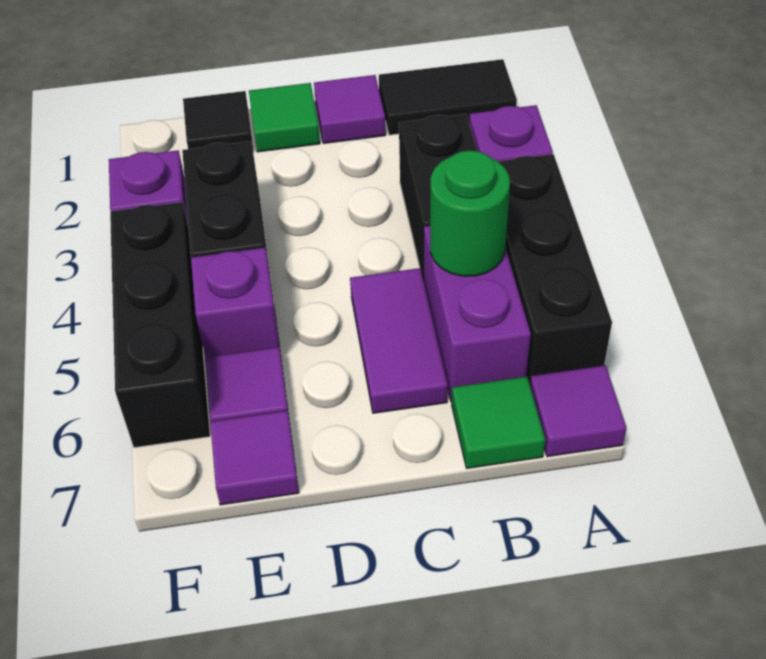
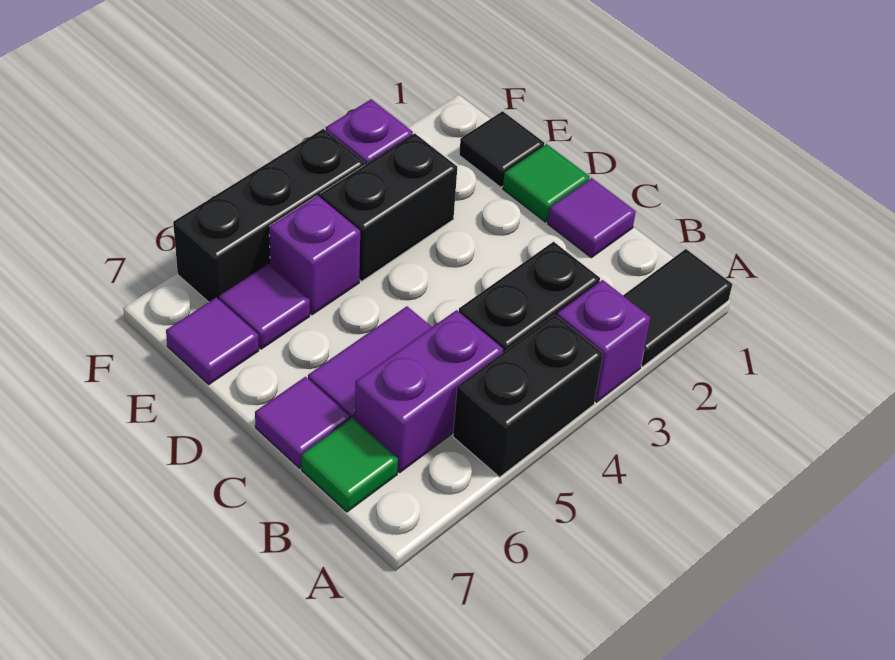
black 1x2 tile [379,59,517,135] -> black 1x2 tile turned to [623,249,732,367]
black 1x3 brick [498,154,612,384] -> black 1x2 brick [453,315,603,477]
purple 1x1 tile [530,365,626,457] -> purple 1x1 tile moved to [255,377,350,468]
green 1x1 round brick [430,150,510,276] -> none

